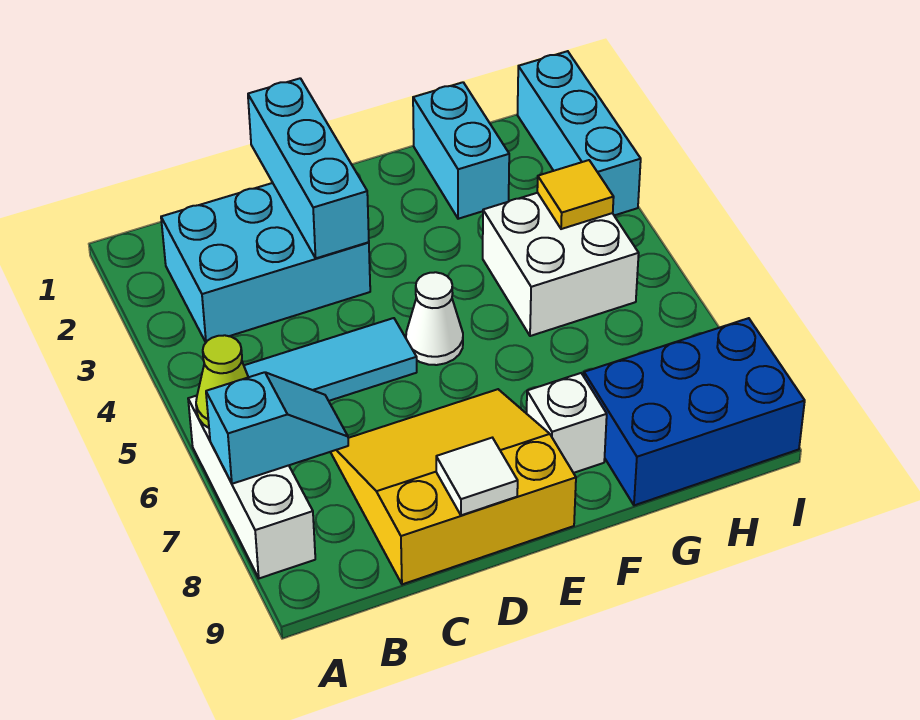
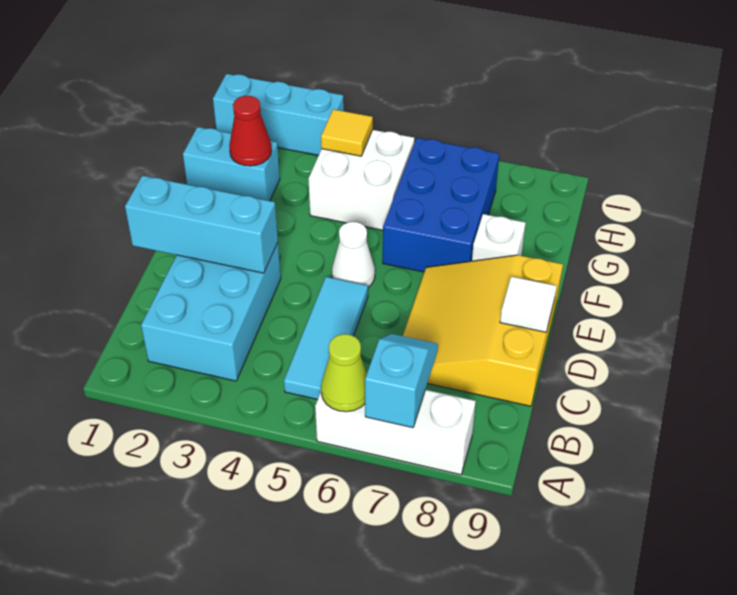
none -> red 1x1 cone [229,96,272,166]
blue 2x3 brick [584,318,805,505] -> blue 2x3 brick moved to [383,138,499,272]

